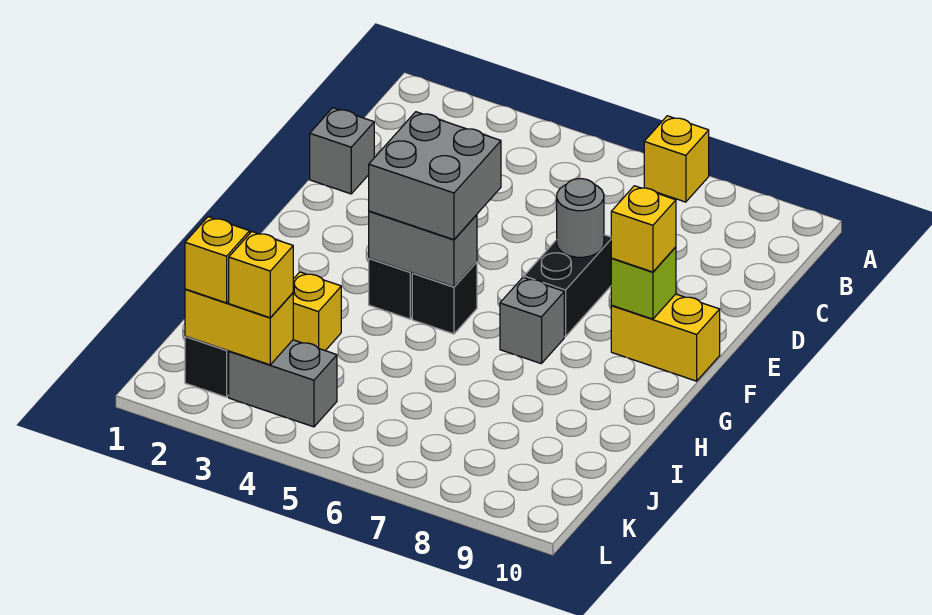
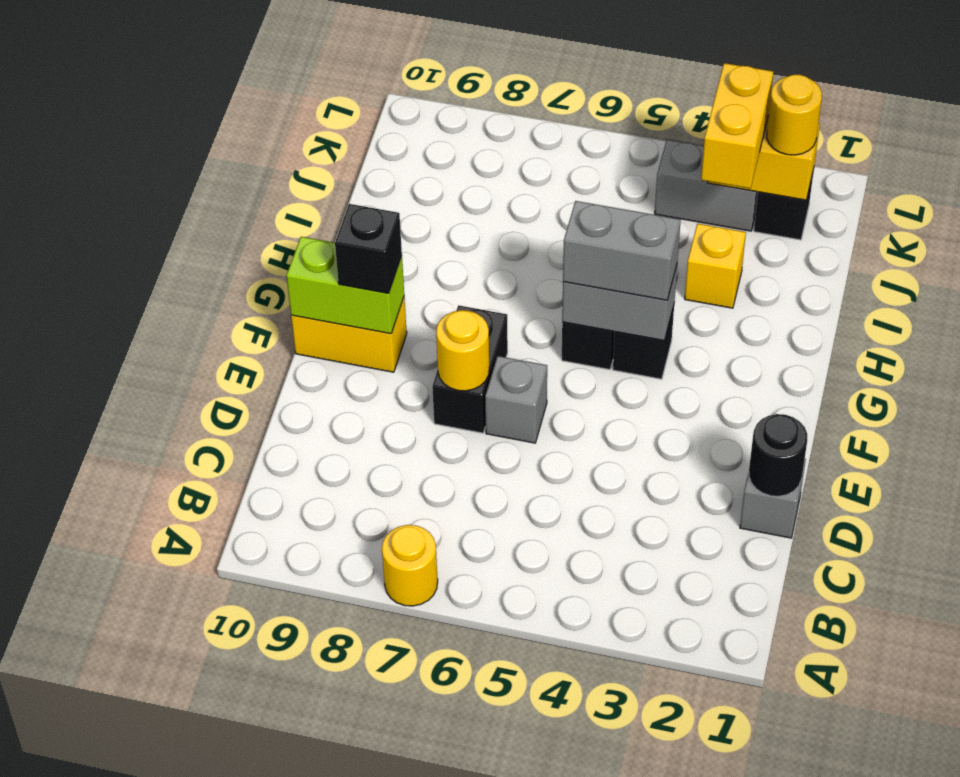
yellow 1x1 brick [644,116,709,202] -> yellow 1x1 round brick [382,525,438,606]
none -> black 1x1 round brick [749,414,807,496]
grey 1x1 round brick [557,179,604,257] -> yellow 1x1 round brick [436,310,489,391]
grey 2x2 brick [369,112,501,240] -> grey 1x2 brick [563,201,681,300]
lime 1x1 brick [611,247,676,319] -> lime 1x2 brick [287,237,404,334]
yellow 1x1 brick [611,186,676,272] -> black 1x1 brick [335,204,402,293]
grey 1x1 brick [500,278,564,364] -> grey 1x1 brick moved to [485,356,547,443]
yellow 1x1 brick [185,217,250,303] -> yellow 1x1 round brick [767,75,822,155]
yellow 1x1 brick [229,232,293,318] -> yellow 1x2 brick [701,63,773,189]

